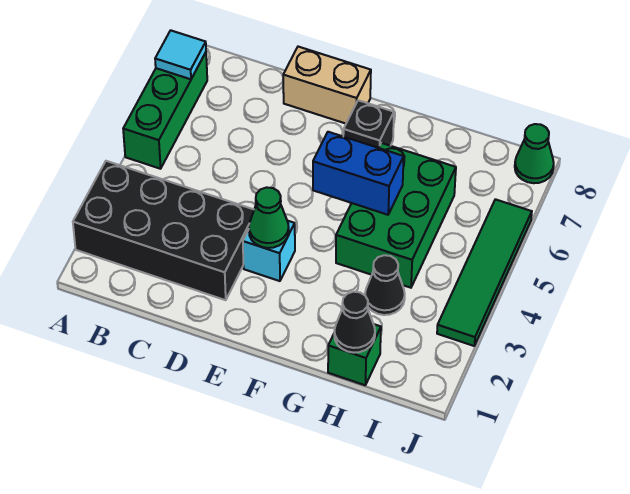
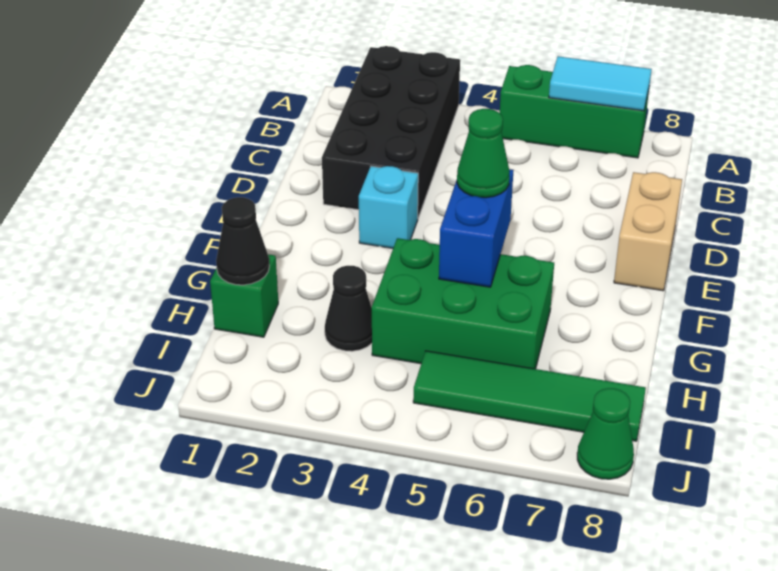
cyan 1x1 tile [155,30,206,79] -> cyan 1x2 tile [549,56,652,111]
green 1x1 cone [249,187,289,248] -> green 1x1 cone moved to [457,109,510,198]
black 1x1 brick [343,100,394,148] -> none
green 1x4 tile [437,199,532,346] -> green 1x4 tile moved to [413,351,646,441]

